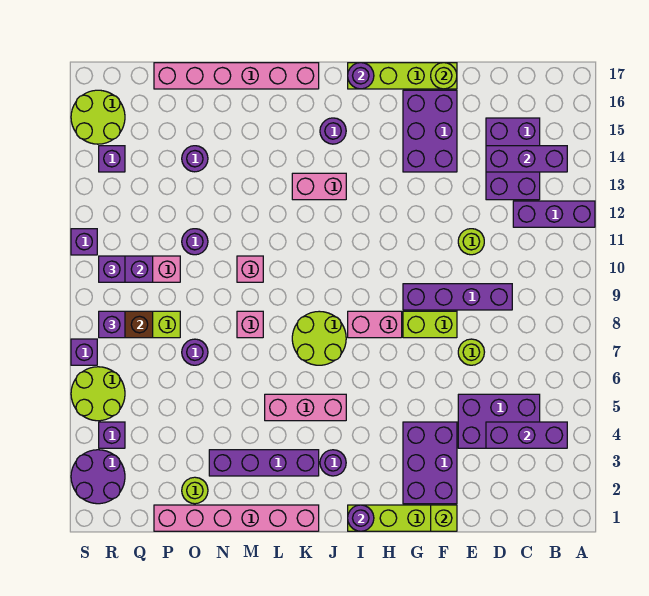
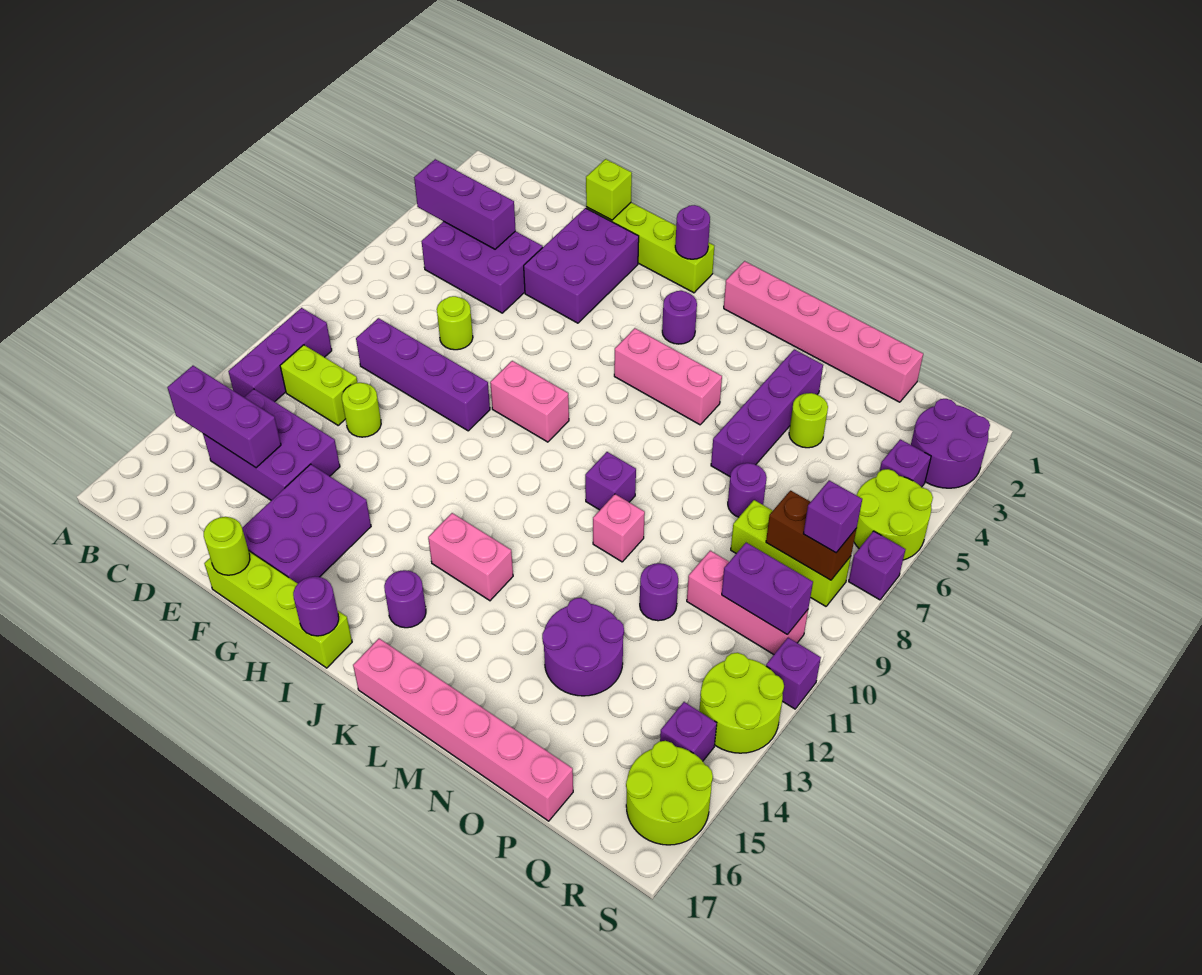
purple 1x3 brick [513,201,595,227] -> purple 1x3 brick turned to [228,308,332,402]
purple 2x3 brick [486,118,540,200] -> purple 2x3 brick turned to [203,389,340,500]
lime 1x2 brick [403,311,457,338] -> lime 1x2 brick moved to [280,345,357,425]
lime 2x2 round brick [292,311,346,365] -> lime 2x2 round brick moved to [699,653,784,753]
purple 1x4 brick [209,450,319,476] -> purple 1x4 brick turned to [711,349,823,476]
pink 1x1 brick [237,311,263,338] -> none
lime 1x1 round brick [182,477,208,504] -> lime 1x1 round brick moved to [789,393,828,448]
purple 1x1 round brick [182,146,208,172] -> purple 2x2 round brick [542,598,624,696]
purple 1x1 brick [99,256,125,282] -> purple 1x1 brick moved to [585,452,636,510]

